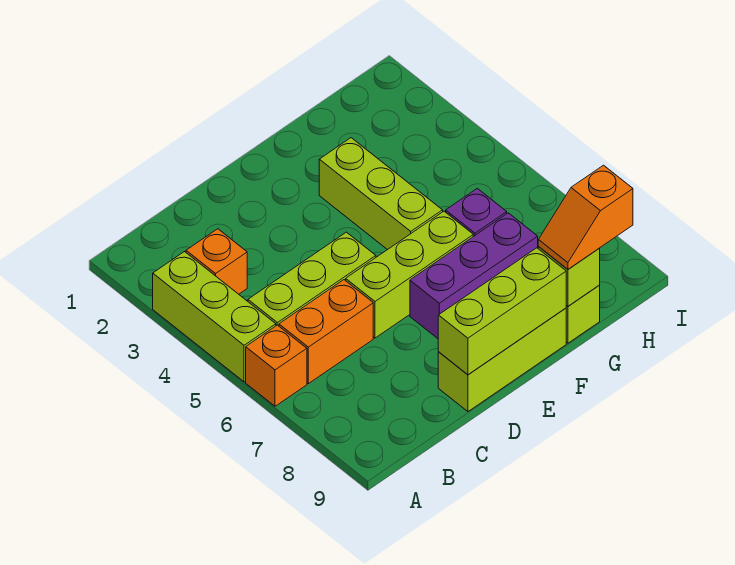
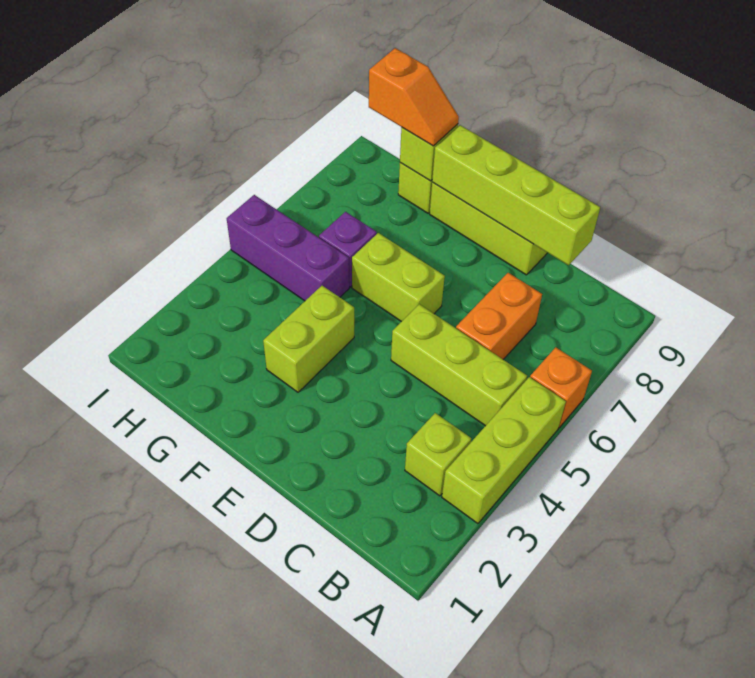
orange 1x1 brick [186,229,247,294] -> lime 1x1 brick [405,413,471,496]
orange 1x2 brick [279,280,373,384] -> orange 1x2 brick turned to [456,273,542,359]
lime 1x3 brick [346,211,473,338] -> lime 1x2 brick [352,233,445,322]
lime 1x3 brick [438,248,566,375] -> lime 1x4 brick [432,125,600,265]
purple 1x3 brick [410,213,538,339] -> purple 1x3 brick moved to [227,195,349,301]
lime 1x3 brick [319,138,443,250] -> lime 1x2 brick [263,286,354,392]

